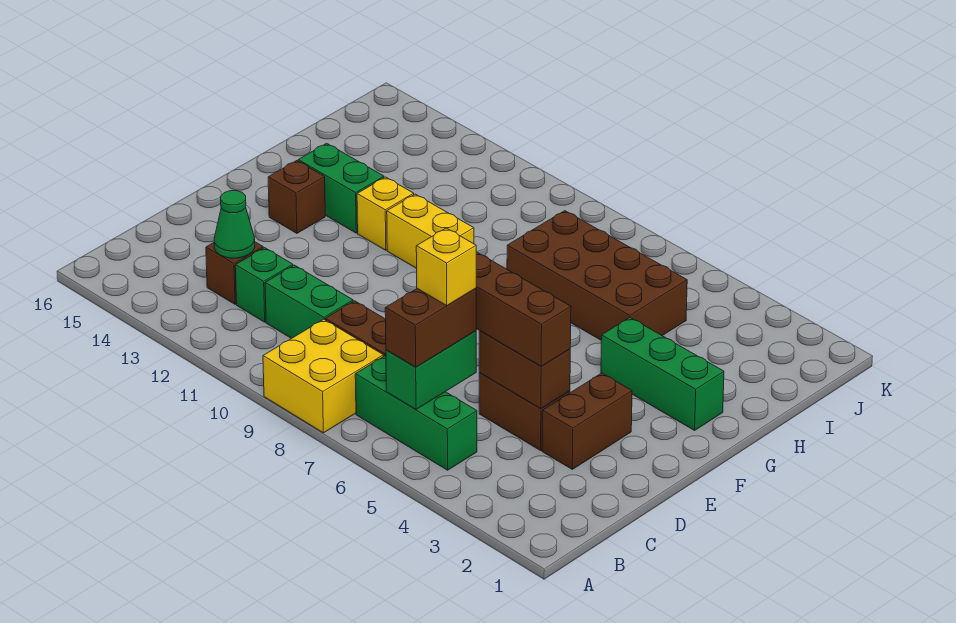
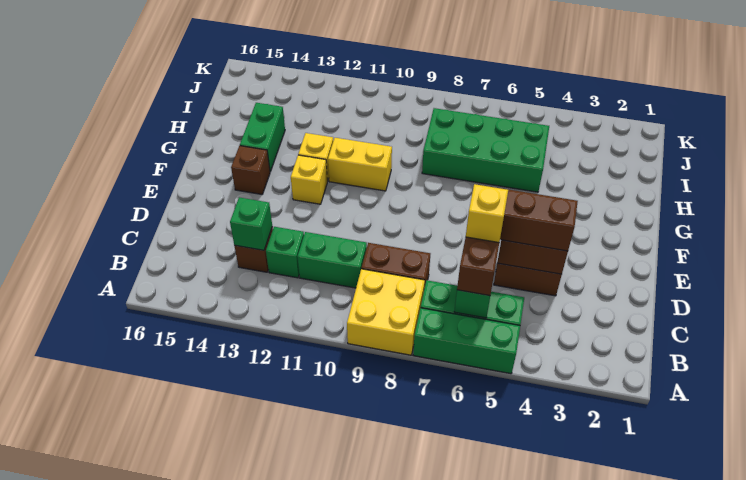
green 1x1 cone [214,191,255,258] -> green 1x1 brick [230,197,272,250]
brown 1x2 brick [542,373,632,469] -> none
none -> yellow 1x1 brick [291,155,327,204]
green 1x3 brick [601,318,724,430] -> green 1x3 brick moved to [413,308,520,374]
green 1x2 brick [298,143,384,233] -> green 1x2 brick turned to [240,103,285,172]
brown 2x4 brick [507,211,687,340] -> green 2x4 brick [422,108,549,192]

